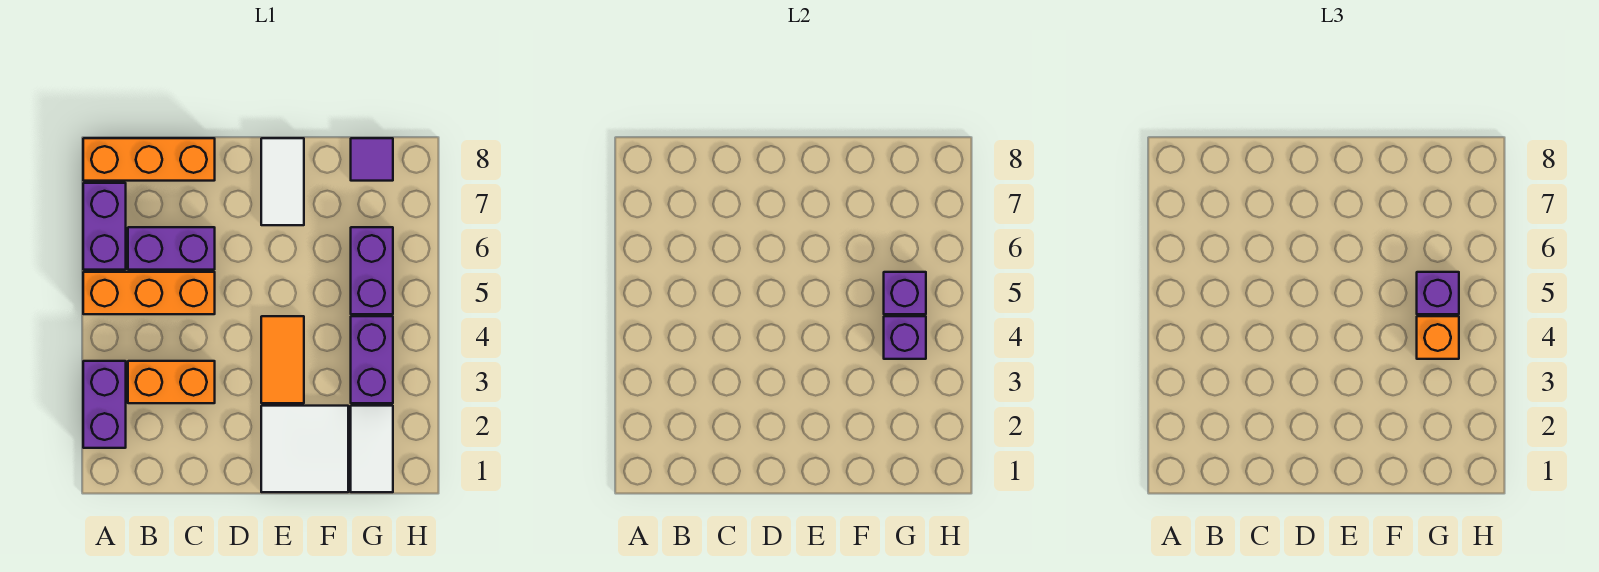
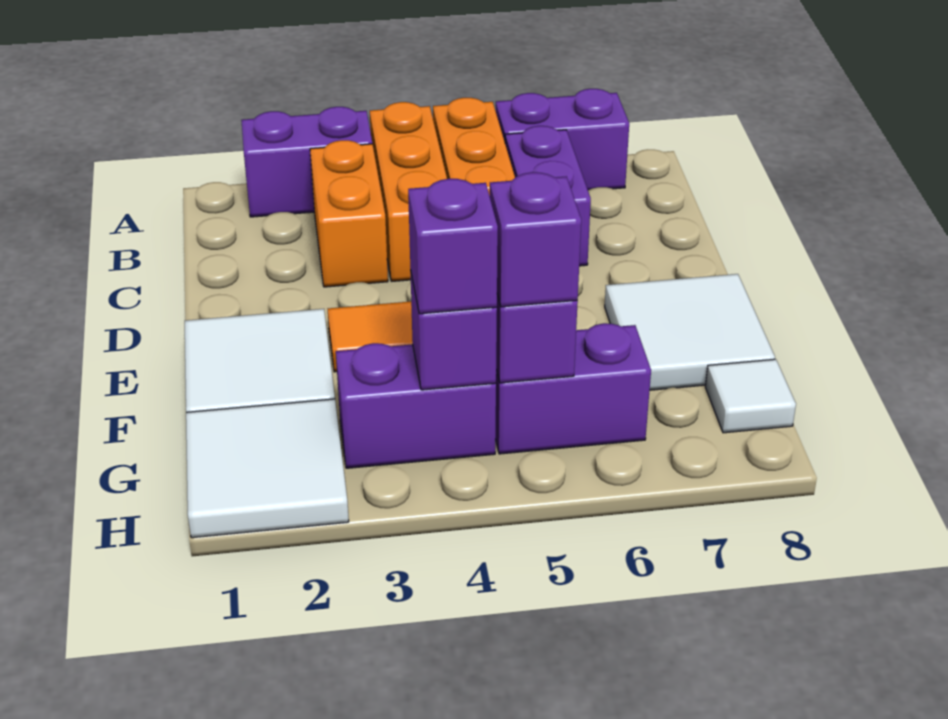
orange 1x3 brick [83,138,215,181] -> orange 1x3 brick moved to [370,102,447,281]
white 1x2 tile [261,138,304,225] -> white 2x2 tile [605,274,775,390]
white 1x2 tile [351,406,393,492] -> white 2x2 tile [186,399,349,538]
orange 1x1 brick [1417,316,1459,359] -> purple 1x1 brick [408,179,498,314]
purple 1x1 tile [351,138,393,181] -> white 1x1 tile [705,359,796,433]

